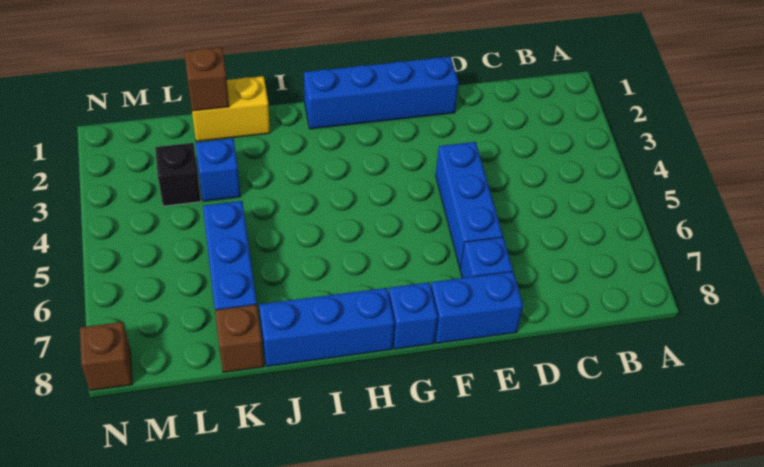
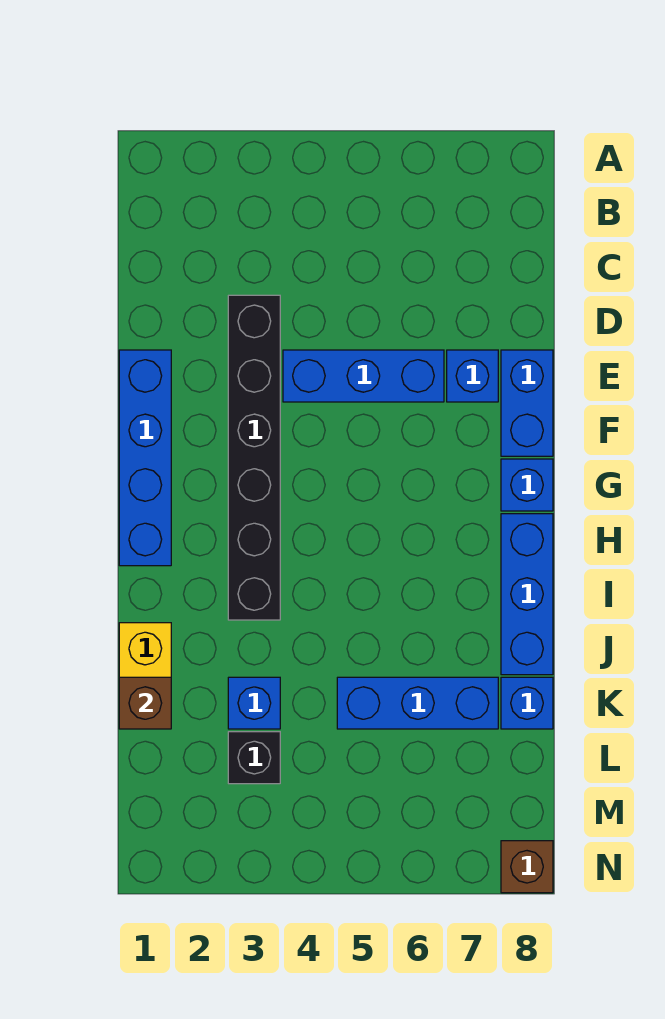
none -> black 1x6 brick [228,295,280,620]
brown 1x1 brick [215,305,264,372] -> blue 1x1 brick [501,677,553,729]

